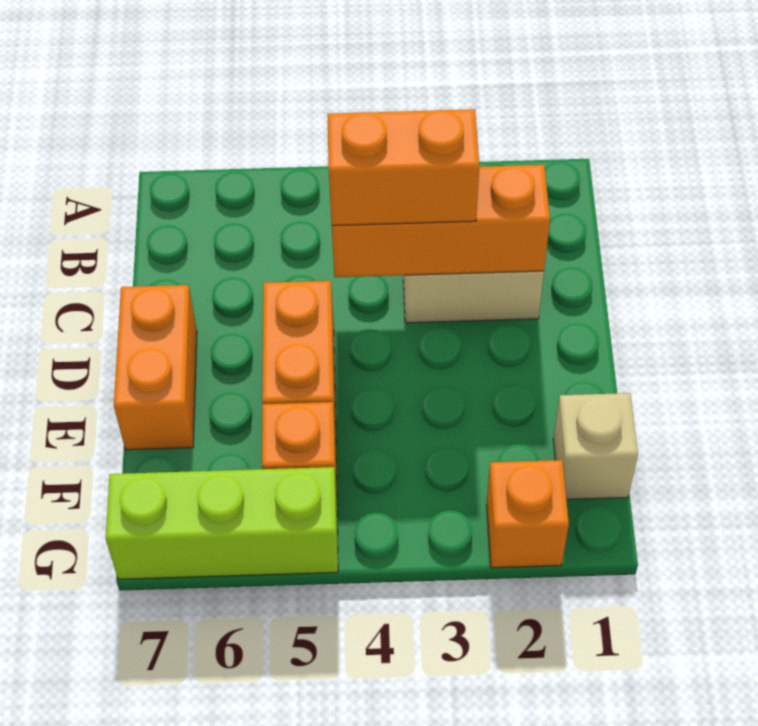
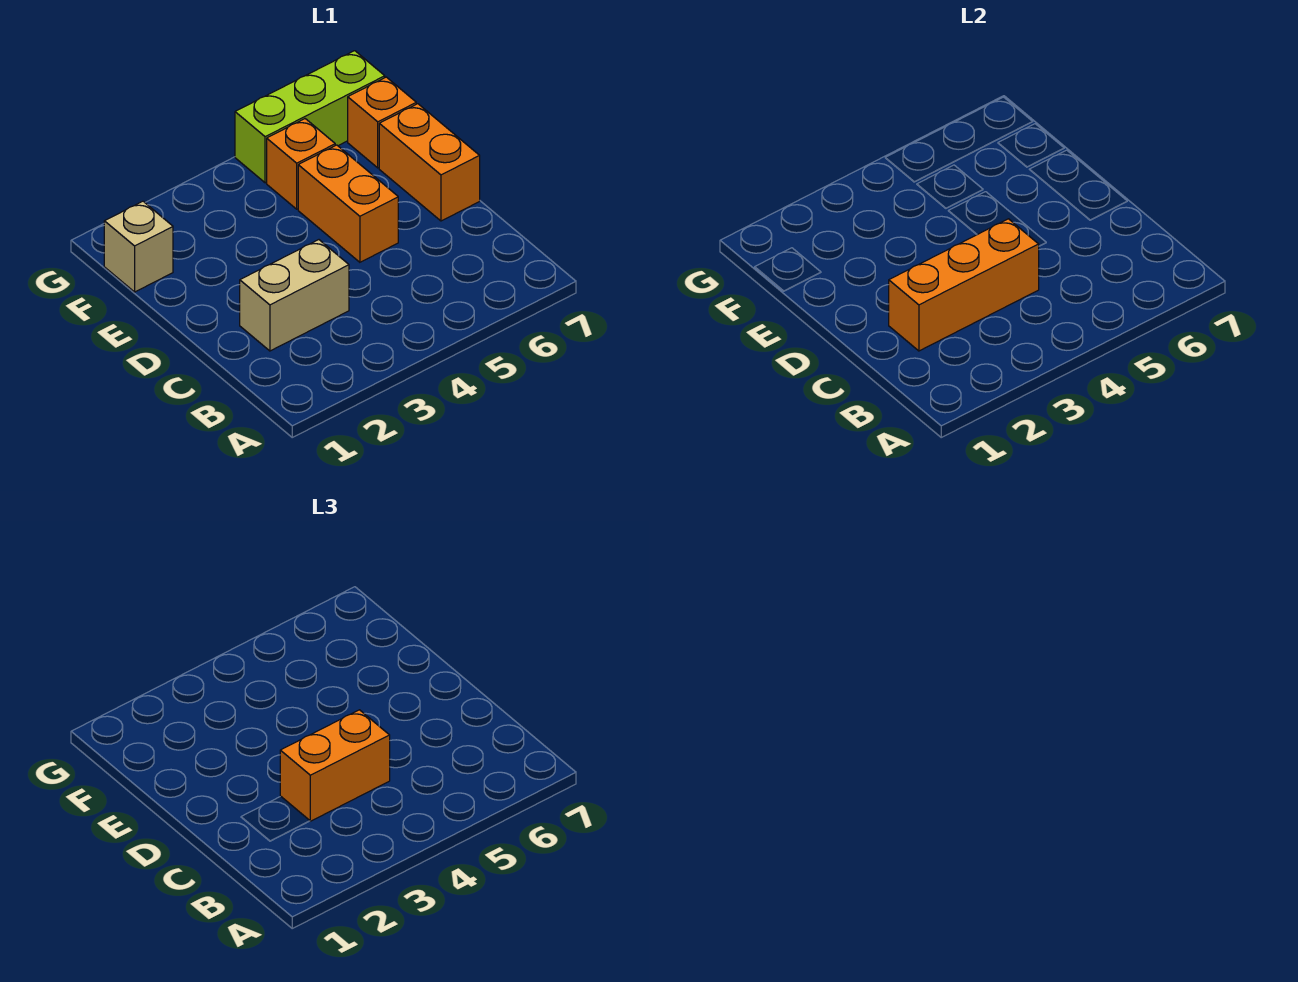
orange 1x1 brick [487,460,569,568] -> orange 1x1 brick moved to [348,77,416,168]

